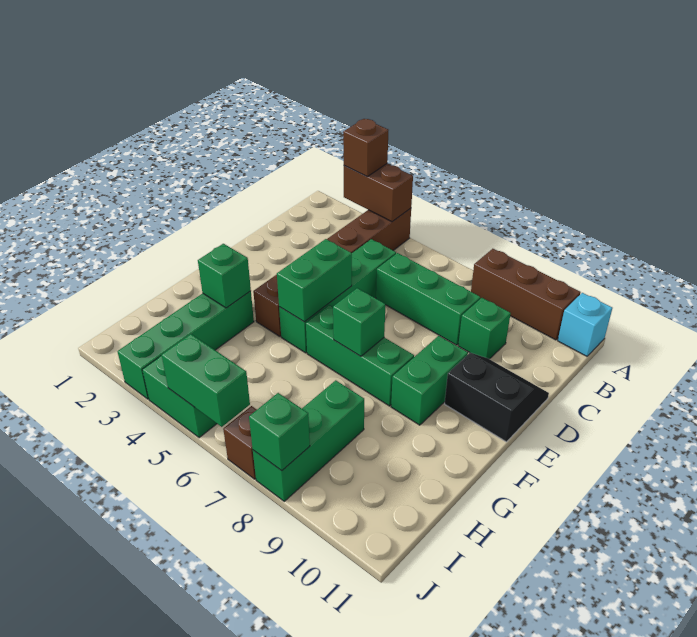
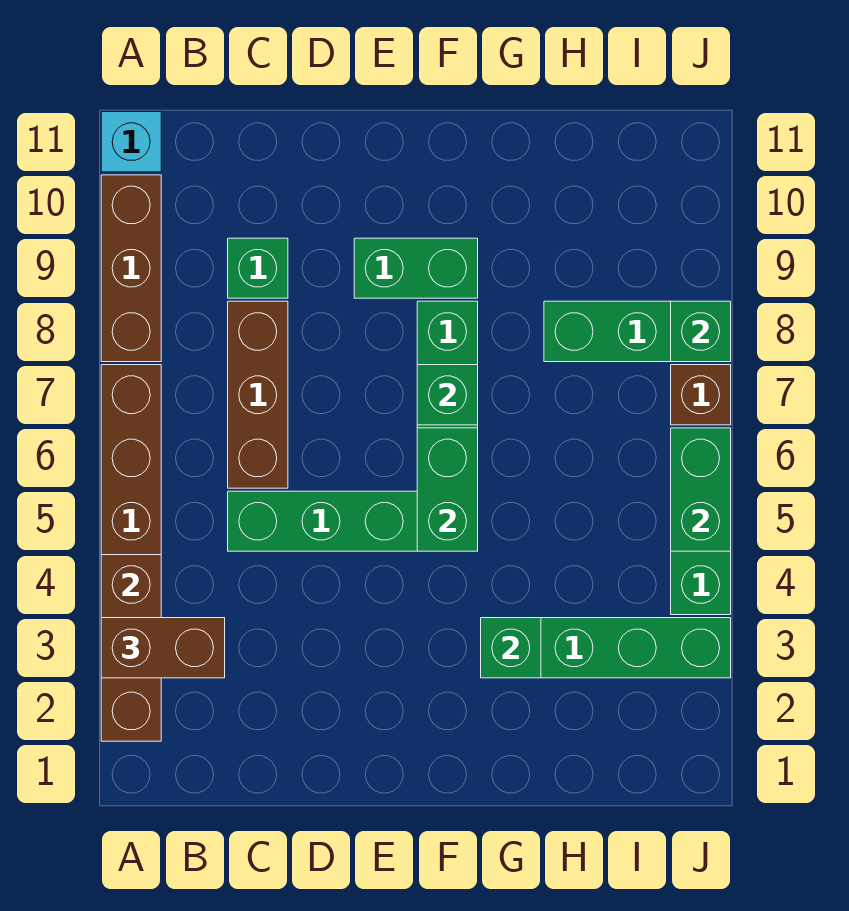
brown 1x1 brick [343,119,388,176] -> brown 1x2 brick [101,618,225,678]
brown 1x6 brick [253,208,411,336] -> brown 1x6 brick turned to [101,365,161,741]
green 1x3 brick [376,253,480,345] -> brown 1x3 brick [228,301,288,488]
black 2x2 slope [445,353,549,442] -> none
green 1x2 brick [277,239,352,322] -> green 1x2 brick turned to [417,428,478,551]

